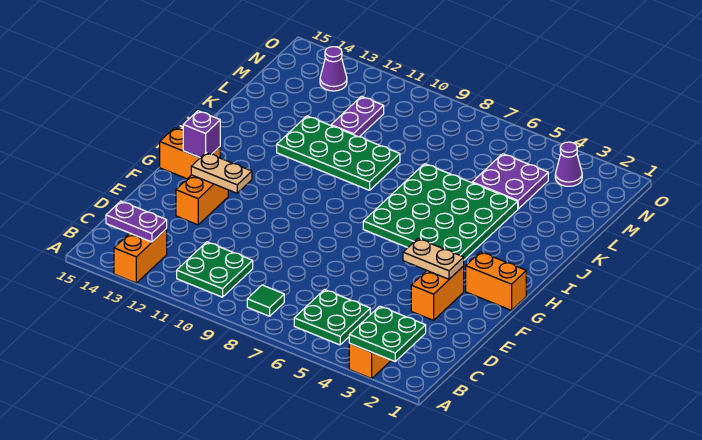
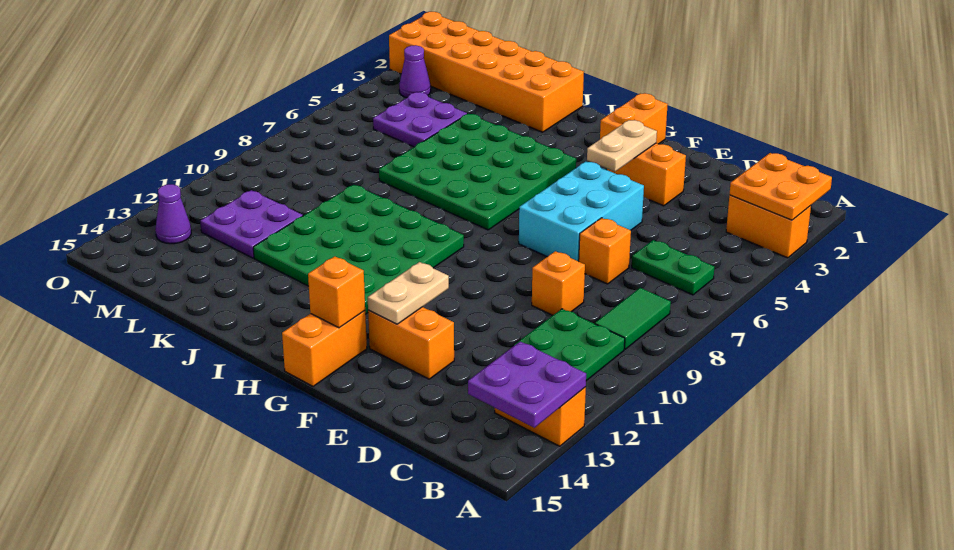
green 2x2 plate [349,306,426,361] -> orange 2x2 plate [730,153,832,220]
green 2x2 plate [294,290,370,345] -> green 1x2 plate [632,240,714,295]
green 1x1 tile [247,285,284,316] -> green 1x2 tile [595,288,671,349]
purple 1x2 plate [106,201,167,242] -> purple 2x2 plate [468,341,586,428]
none -> orange 1x1 brick [579,218,631,284]
none -> orange 1x1 brick [532,251,585,315]
none -> cyan 2x3 brick [519,161,644,261]
purple 1x1 brick [183,111,220,158] -> orange 1x1 brick [308,256,365,328]
none -> orange 2x6 brick [389,12,584,132]
green 2x4 plate [277,116,400,190] -> green 4x4 plate [253,185,464,314]
purple 1x2 plate [331,96,384,137] -> purple 2x2 plate [200,190,303,258]

